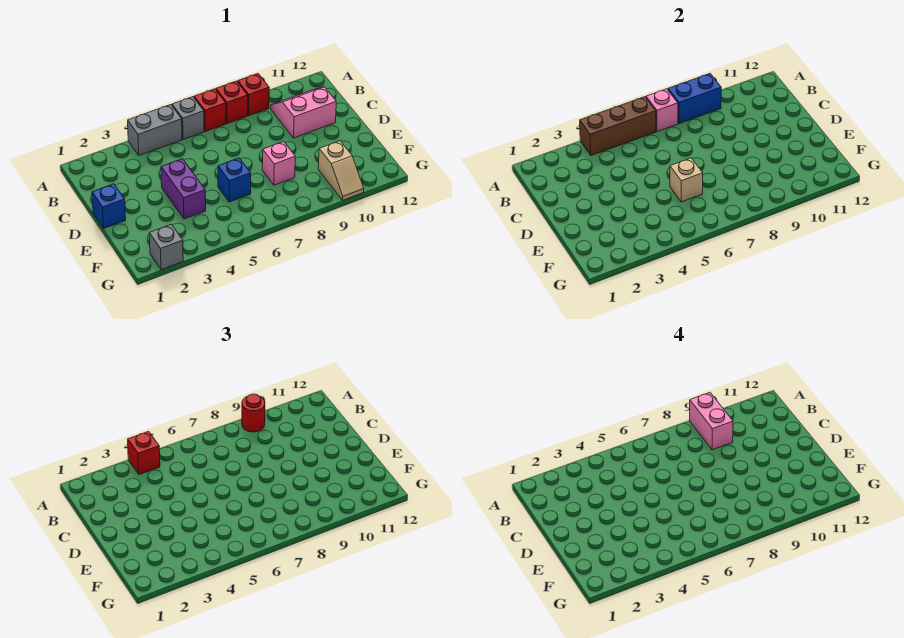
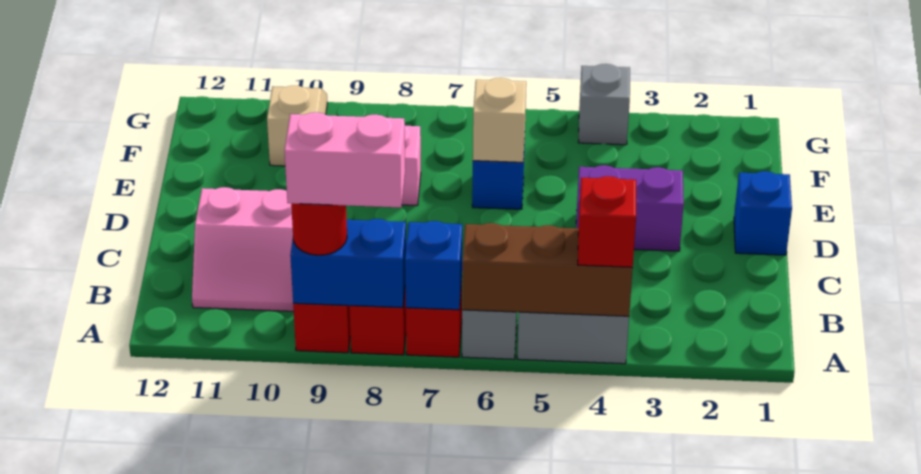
pink 1x1 brick [646,89,678,132] -> blue 1x1 brick [405,221,462,310]
pink 1x2 brick [690,393,733,450] -> pink 1x2 brick turned to [284,112,405,208]
purple 1x2 brick [161,159,206,219] -> purple 1x2 brick turned to [576,165,684,251]
grey 1x1 brick [149,224,183,270] -> grey 1x1 brick moved to [578,64,630,145]

